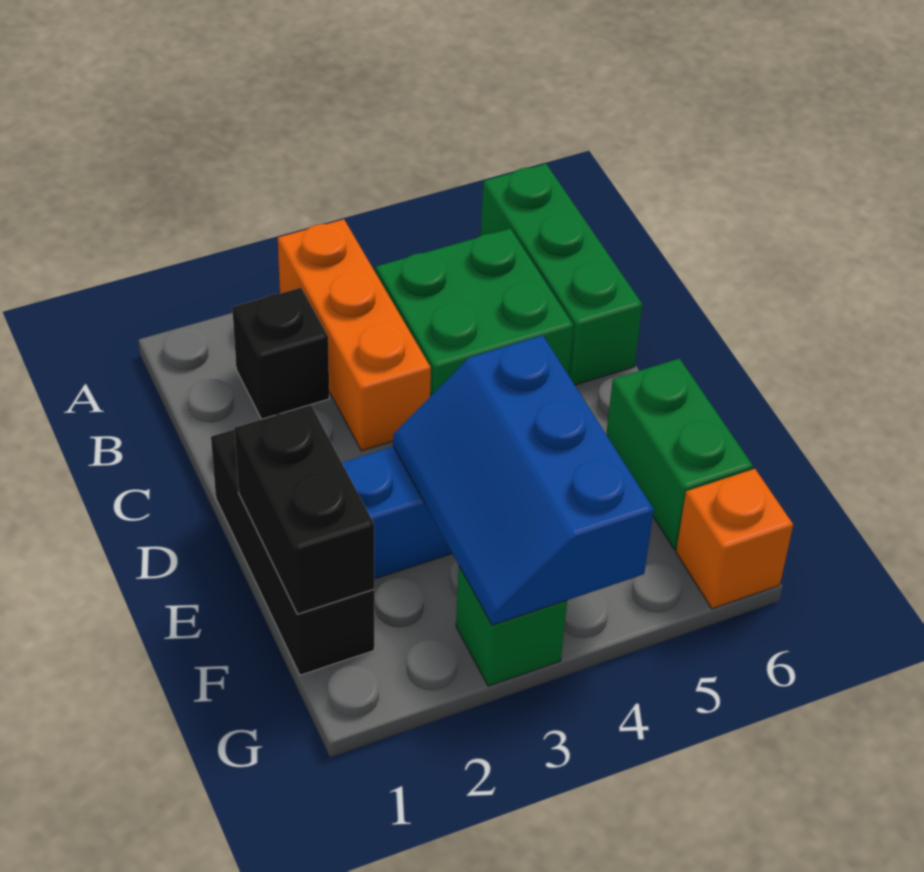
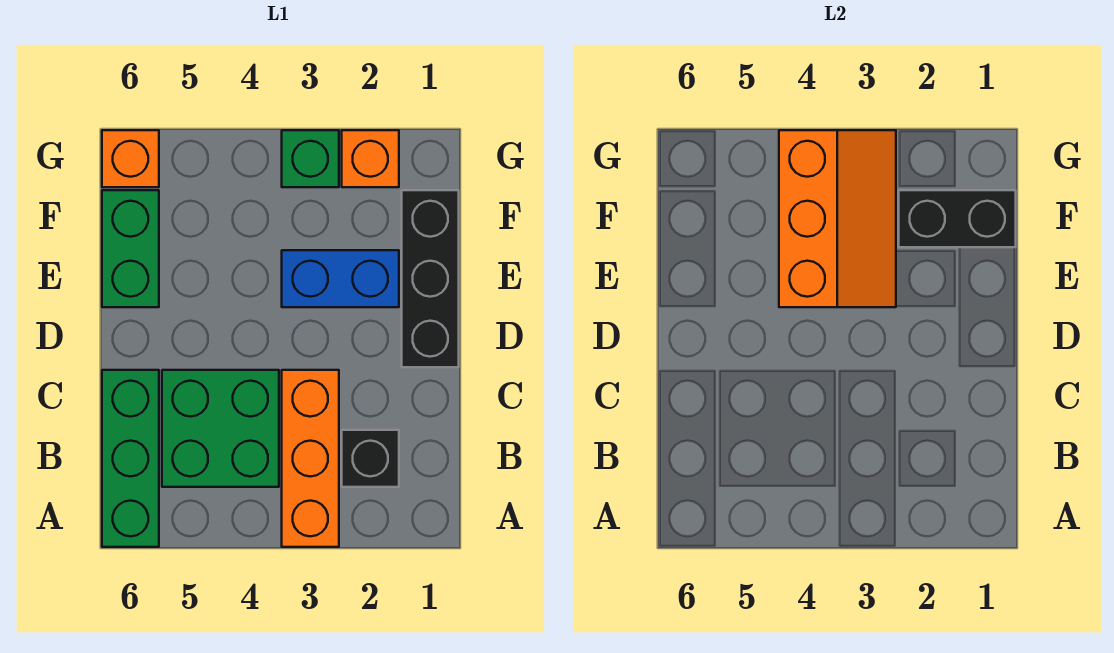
black 1x2 brick [234,405,374,614] -> black 1x2 brick turned to [899,190,1016,247]
blue 2x3 slope [393,335,654,625] -> orange 2x3 slope [779,130,896,307]
none -> orange 1x1 brick [342,130,399,187]

